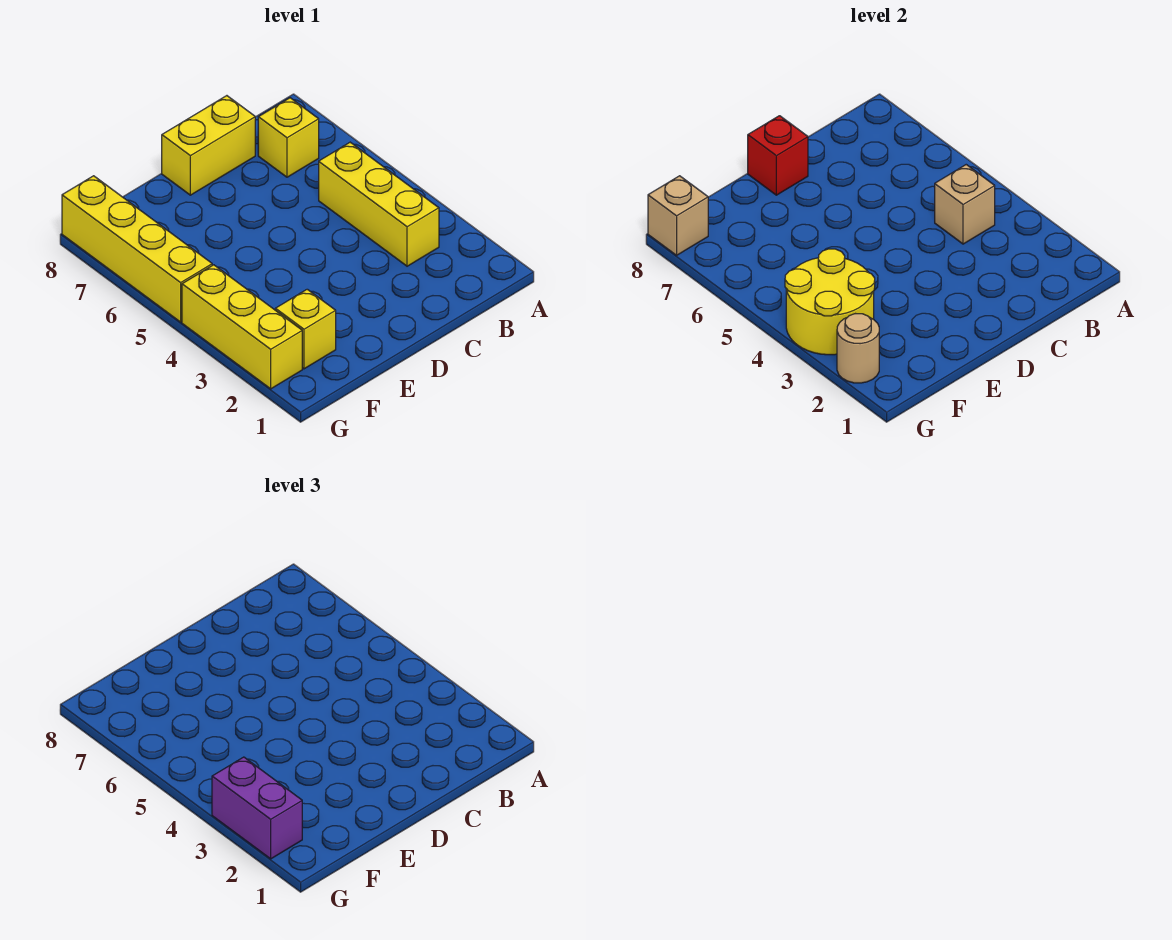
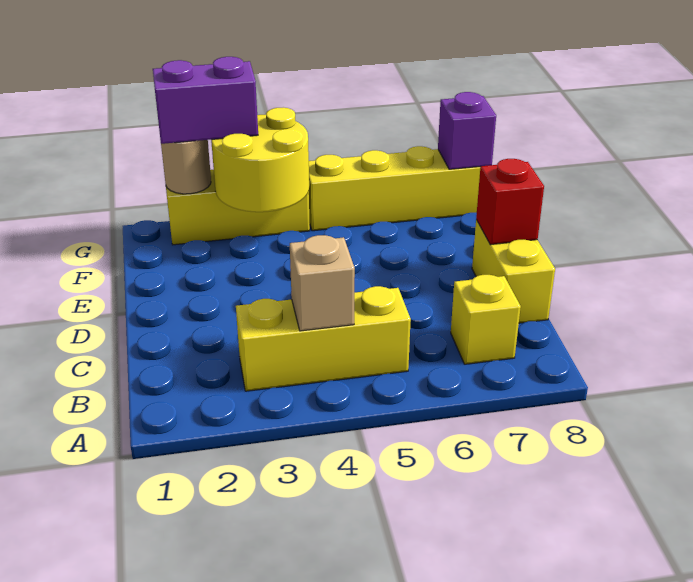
yellow 1x1 brick [275,289,336,369] -> none
tan 1x1 brick [648,176,708,255] -> purple 1x1 brick [438,92,496,169]

